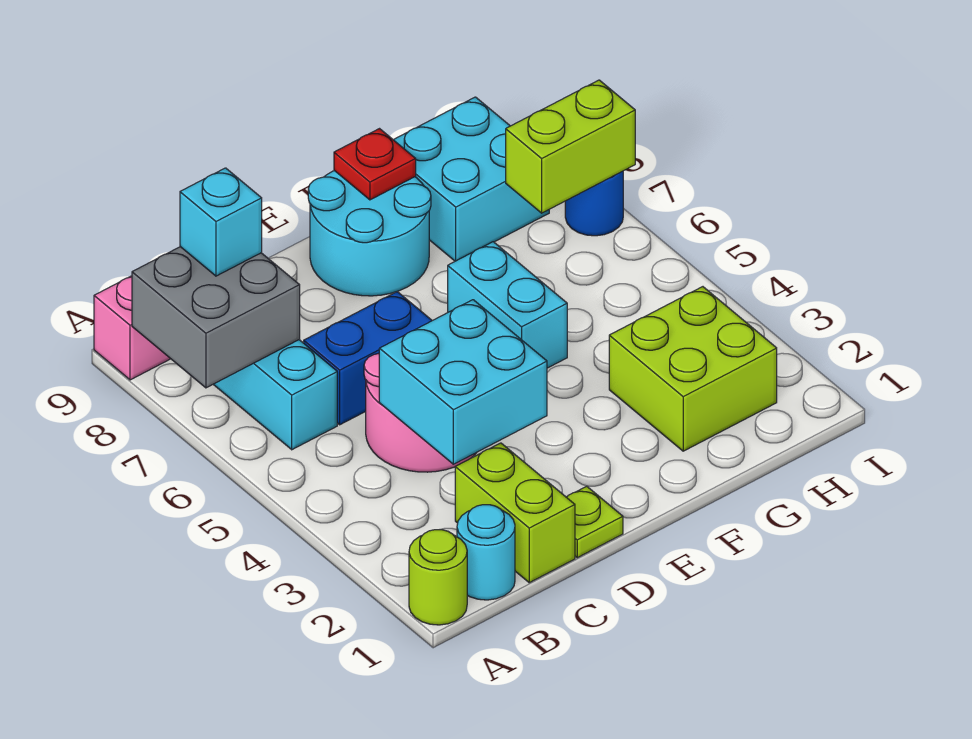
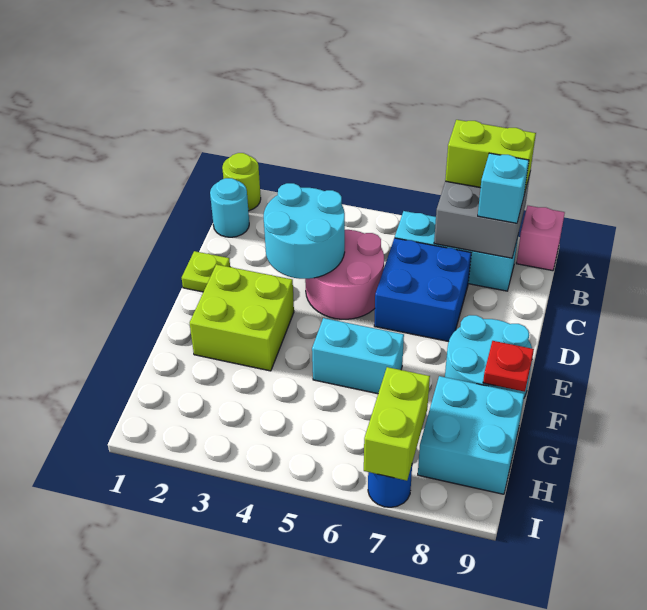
lime 1x2 brick [455,443,575,583] -> lime 1x2 brick moved to [445,120,536,194]
cyan 2x2 brick [379,300,547,464] -> cyan 2x2 round brick [264,183,345,279]
blue 1x2 brick [304,292,432,425] -> blue 2x2 brick [374,238,471,342]
lime 2x2 brick [609,287,777,451] -> lime 2x2 brick moved to [190,264,294,371]

